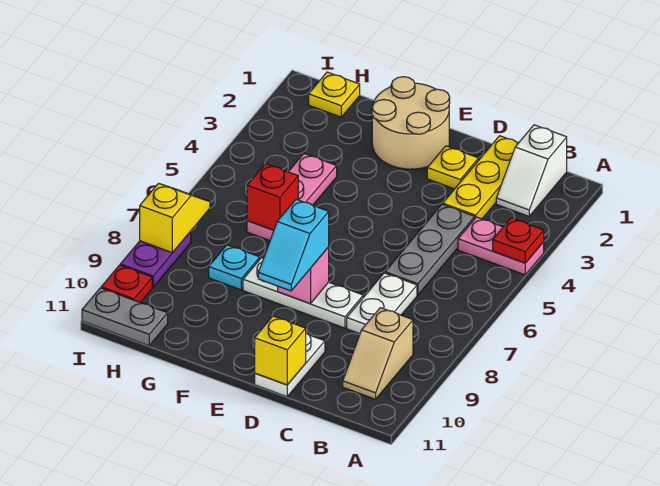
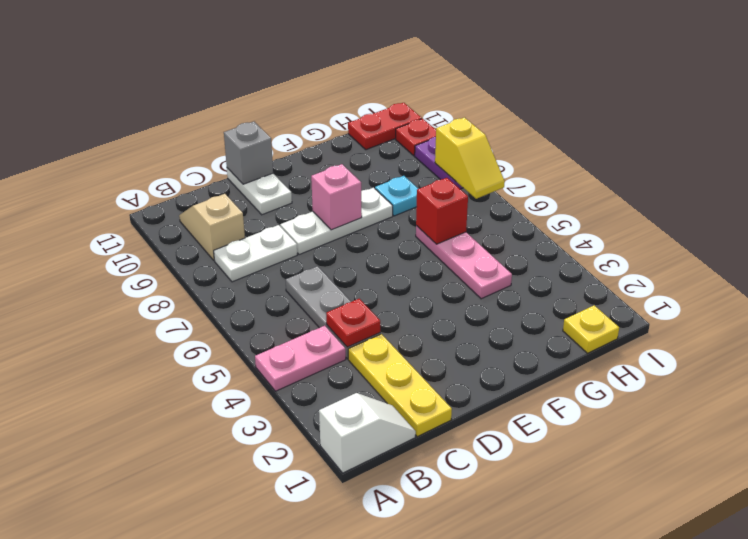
red 1x1 plate [493,218,544,263] -> red 1x1 plate moved to [326,299,380,347]
white 1x2 slope [496,125,567,216] -> white 1x2 slope turned to [319,393,416,473]
white 1x2 plate [347,273,417,334] -> white 1x2 plate turned to [214,225,297,282]
yellow 1x1 plate [427,146,479,189] -> none
yellow 1x1 brick [255,316,306,385] -> grey 1x1 brick [224,122,273,184]
tan 2x2 round brick [372,77,450,169] -> none
cyan 1x2 slope [258,199,329,291] -> none
grey 1x2 plate [82,288,168,346] -> red 1x2 plate [348,103,422,150]

